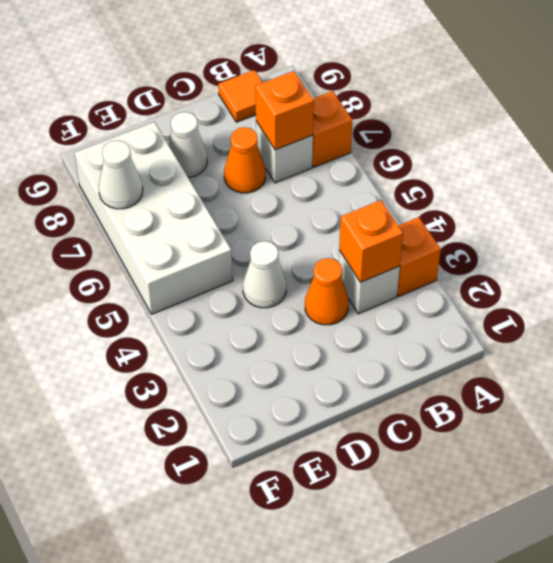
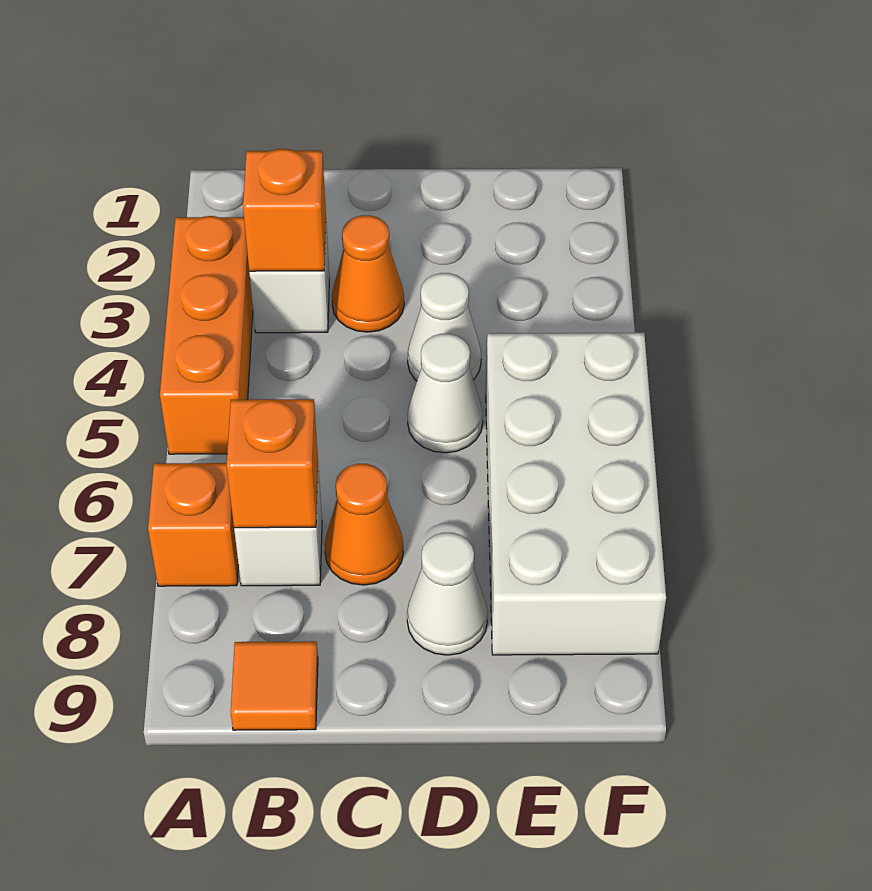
orange 1x1 brick [397,217,441,296] -> orange 1x3 brick [160,216,253,454]
white 1x1 cone [99,140,143,209] -> white 1x1 cone moved to [407,334,483,453]

